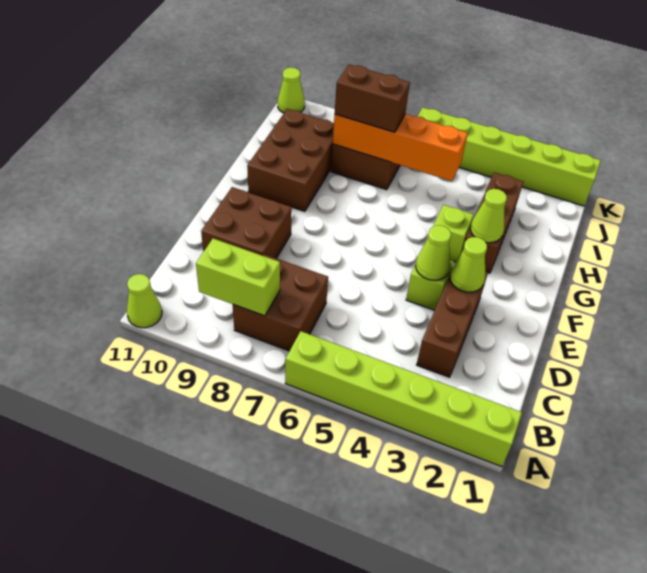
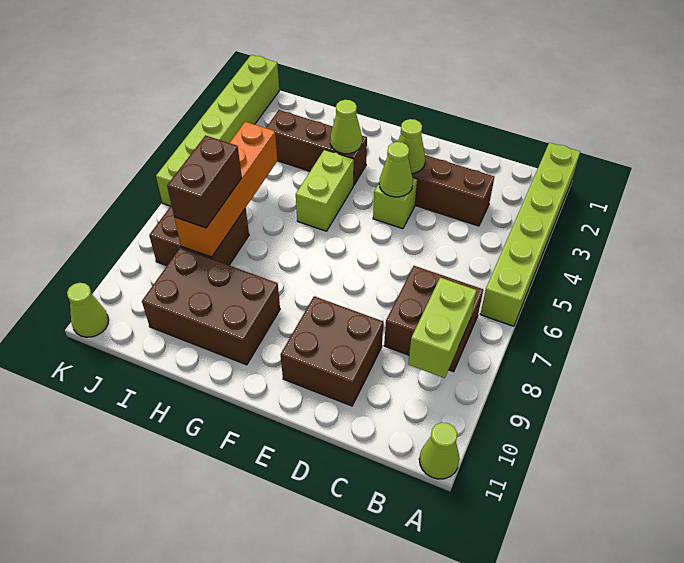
lime 1x1 brick [434,205,474,262] -> lime 1x2 brick [296,150,354,231]

